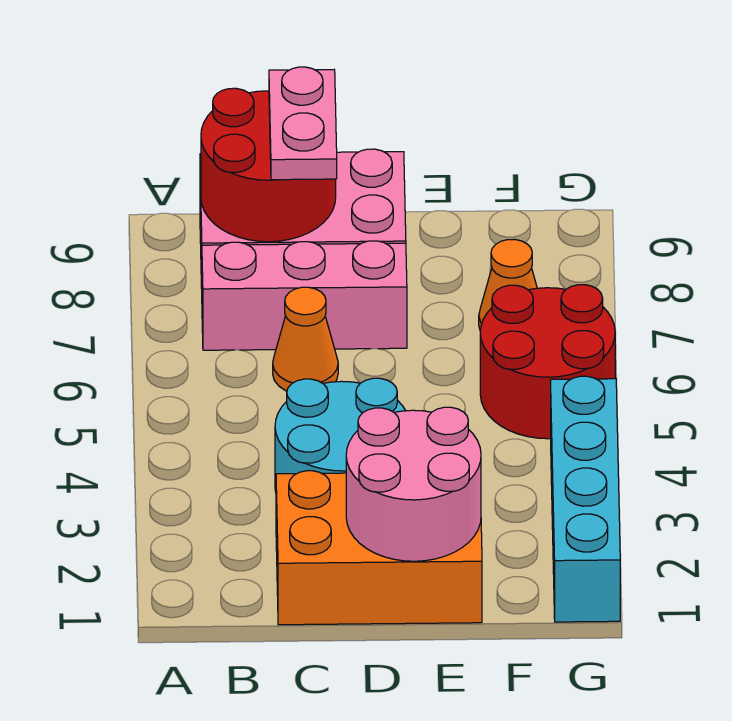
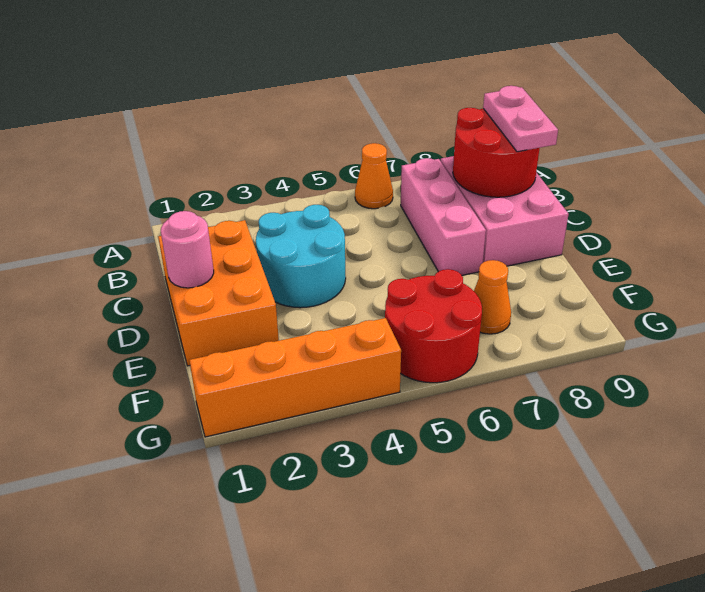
orange 1x1 cone [273,287,338,391] -> orange 1x1 cone moved to [355,143,393,209]
pink 1x2 plate [269,67,337,180] -> pink 1x2 plate turned to [483,86,558,152]
pink 2x2 round brick [346,407,481,561] -> pink 1x1 round brick [161,211,214,288]
cyan 1x4 brick [551,376,620,622] -> orange 1x4 brick [189,318,401,437]

